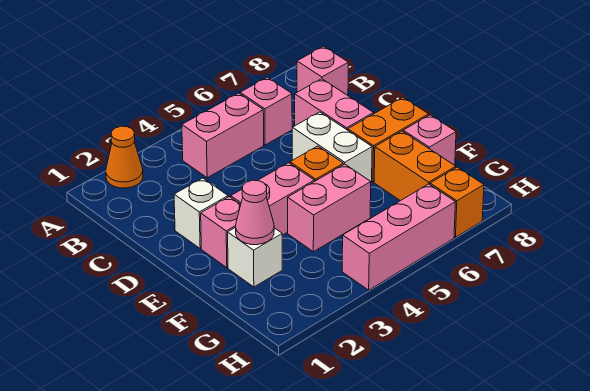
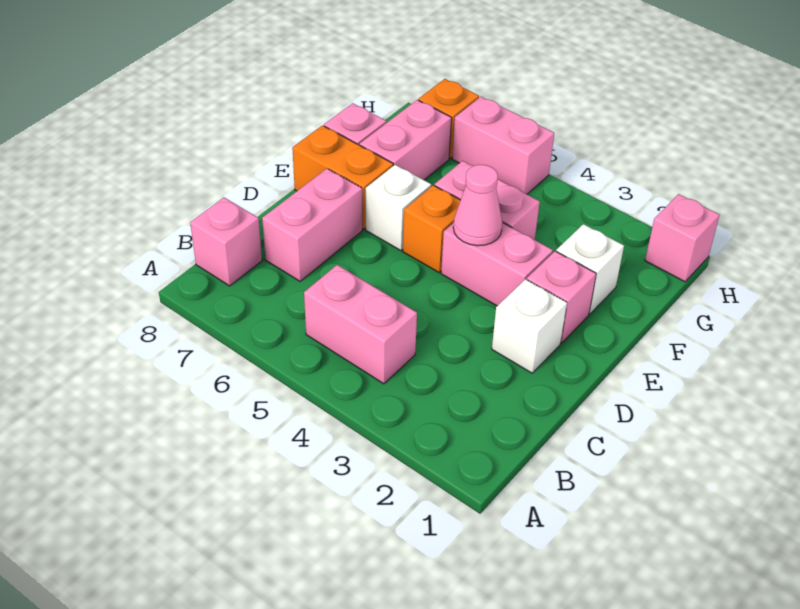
orange 1x1 cone [106,126,143,188] -> none
pink 1x1 brick [240,77,292,145] -> pink 1x1 brick moved to [645,194,720,282]
white 1x2 brick [292,112,372,183] -> white 1x1 brick [366,165,431,251]
pink 1x1 cone [236,180,274,245] -> pink 1x1 cone moved to [453,165,502,246]
orange 1x2 brick [374,131,456,201] -> pink 1x2 brick [360,100,452,180]
pink 1x3 brick [342,184,455,290] -> pink 1x2 brick [452,97,554,194]

